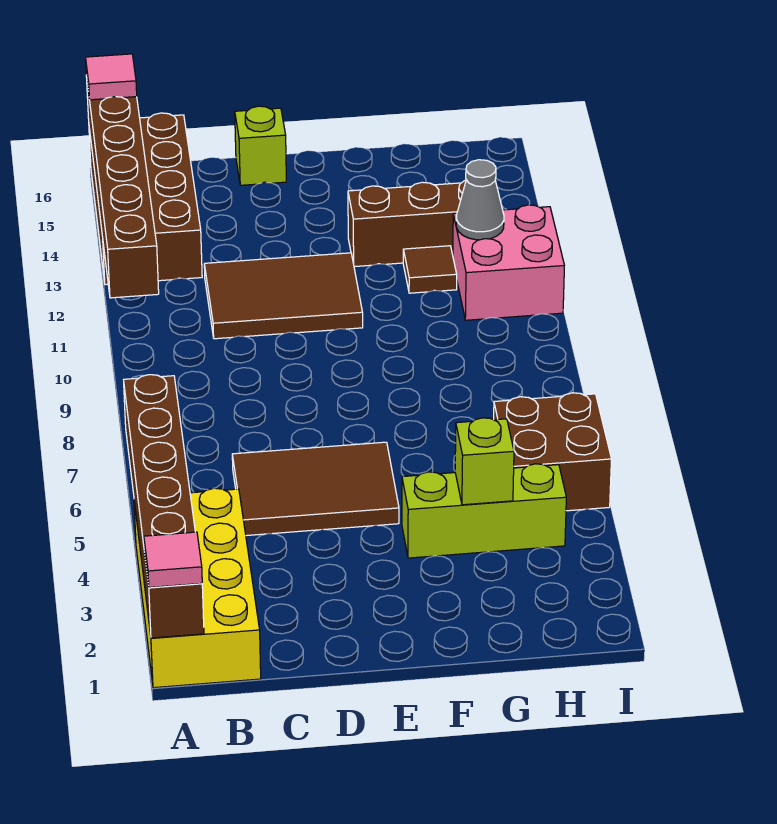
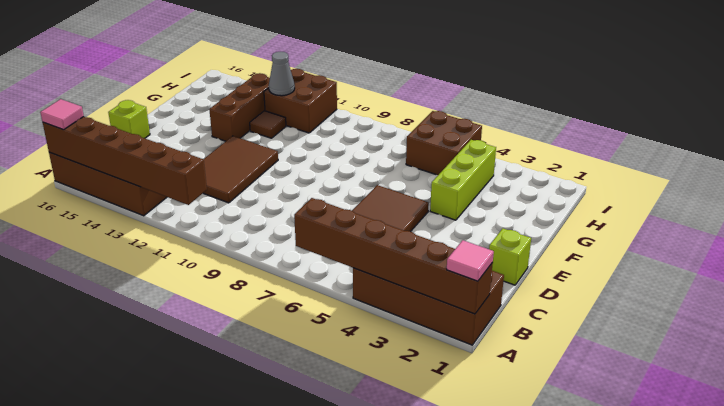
yellow 2x4 brick [134,488,261,688] -> brown 2x4 brick [353,268,504,345]
lime 1x1 brick [455,418,514,505] -> lime 1x1 brick moved to [489,228,531,285]
pink 2x2 brick [453,205,564,320] -> brown 2x2 brick [264,69,337,133]

